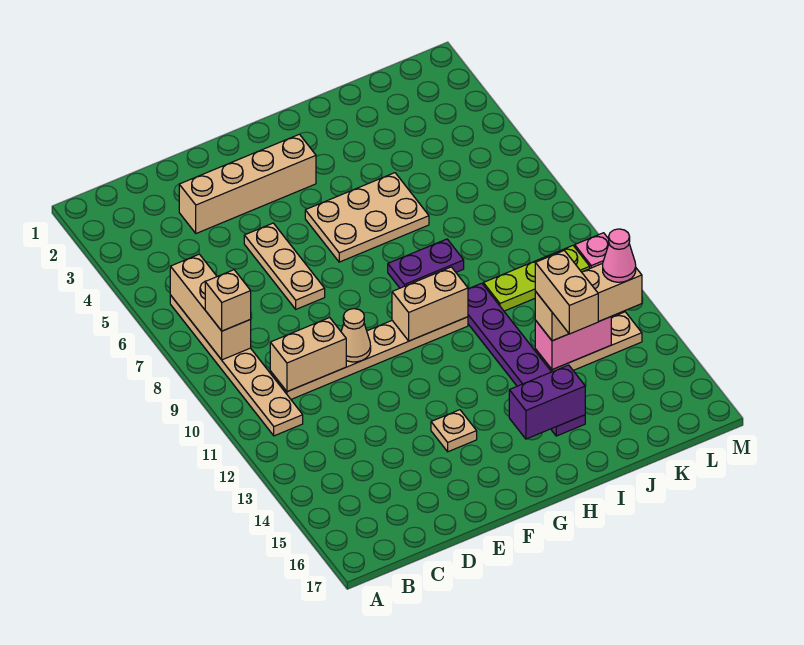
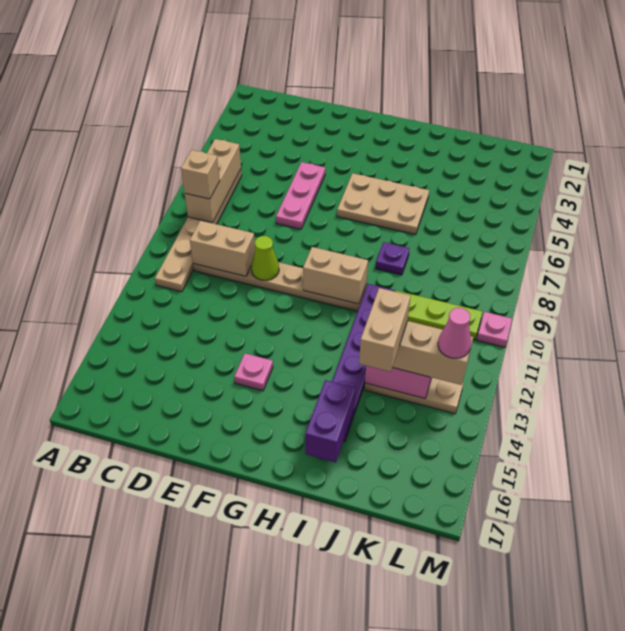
tan 1x4 brick [179,134,316,233] -> none
tan 1x3 plate [244,223,325,309] -> pink 1x3 plate [276,162,325,229]
tan 1x1 cone [341,309,371,362] -> lime 1x1 cone [251,236,279,280]
tan 1x1 plate [431,410,477,452] -> pink 1x1 plate [234,353,273,391]
purple 1x2 plate [388,239,464,288] -> purple 1x1 plate [376,242,409,275]
purple 1x2 brick [509,365,585,439] -> purple 1x2 brick turned to [305,380,356,463]

